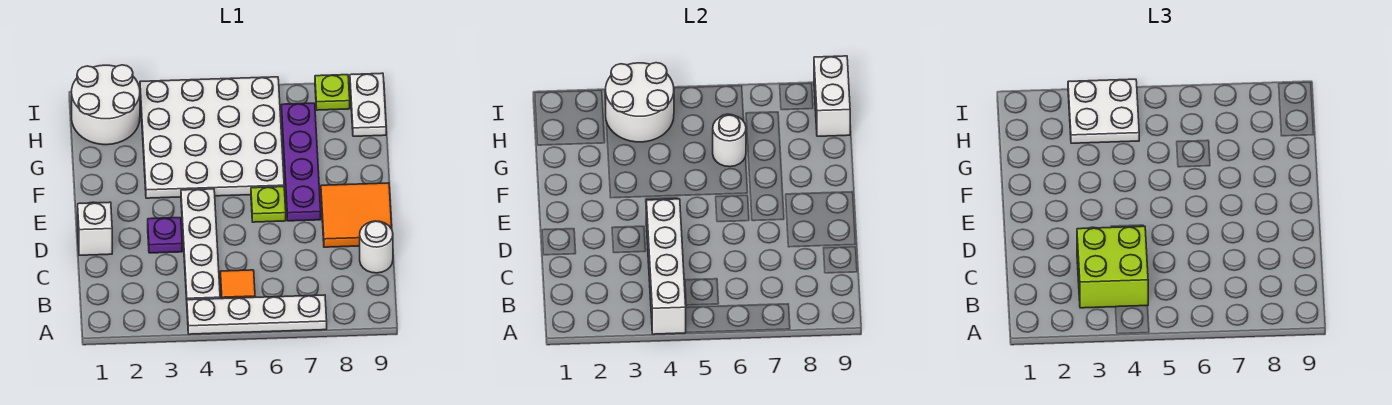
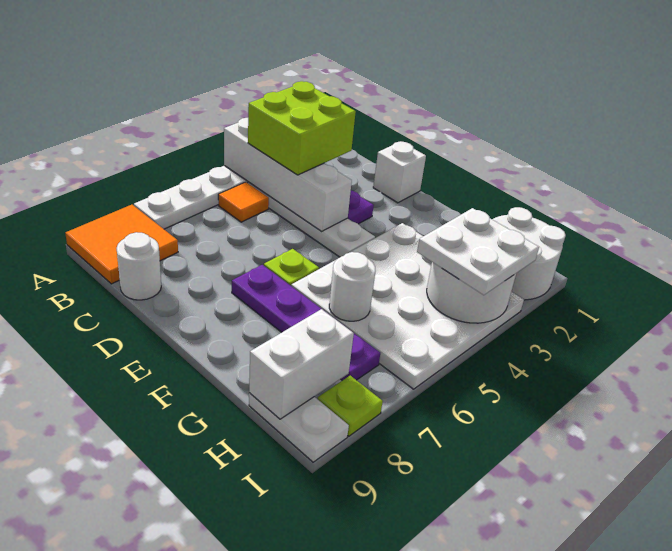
orange 2x2 tile [321,183,392,247] -> orange 2x2 tile moved to [65,205,178,284]
white 1x2 brick [814,56,850,136] -> white 1x2 brick turned to [249,309,354,419]

